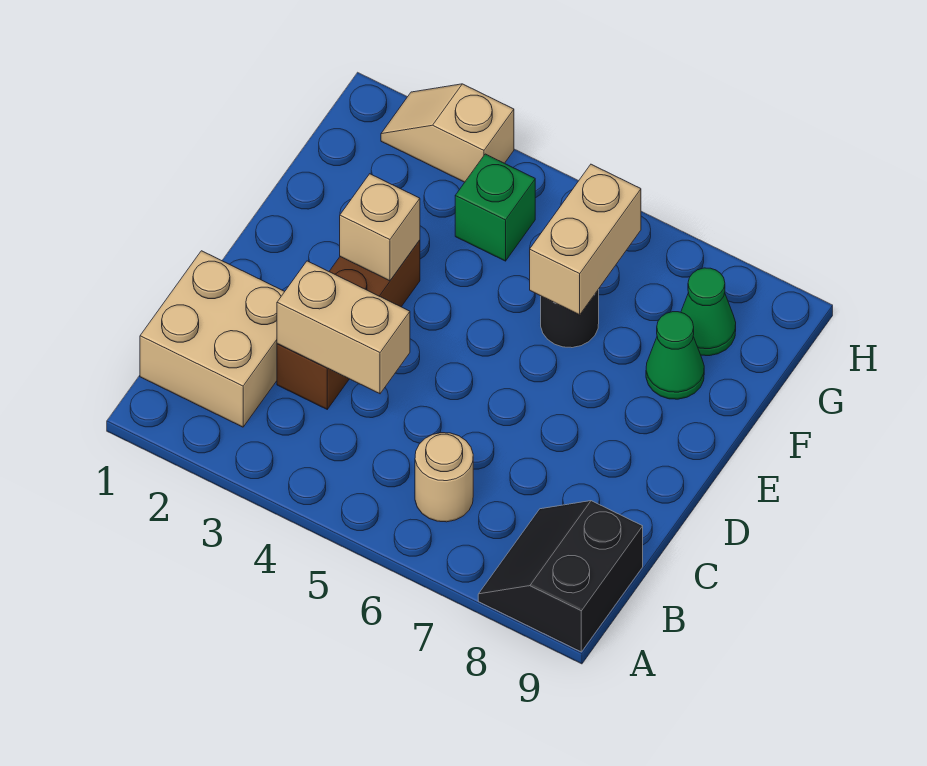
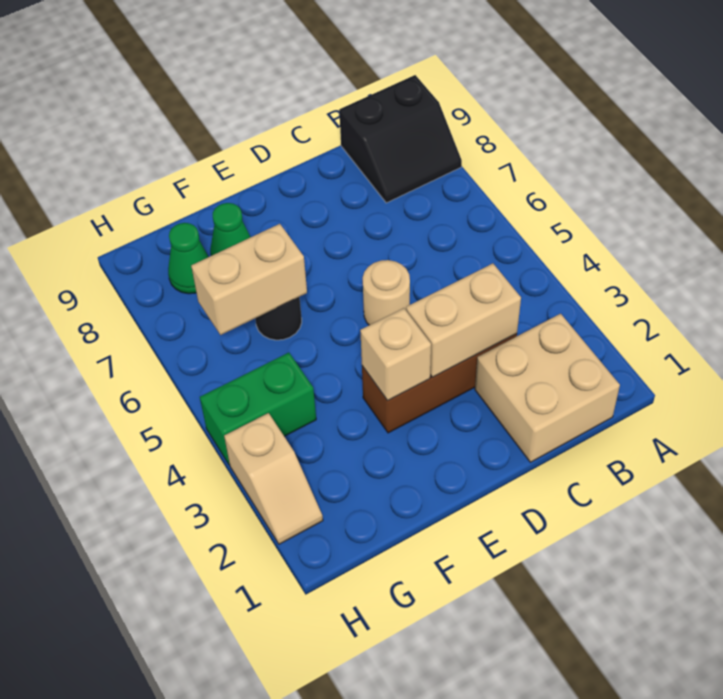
tan 1x1 round brick [415,433,473,522] -> tan 1x1 round brick moved to [363,260,410,325]
tan 1x2 brick [277,261,410,394] -> tan 1x2 brick turned to [406,263,521,377]
green 1x1 brick [455,154,535,261] -> green 1x2 brick [200,353,316,465]

